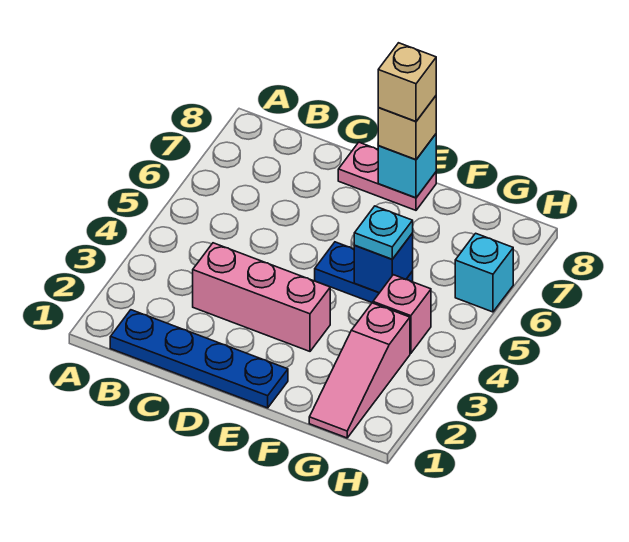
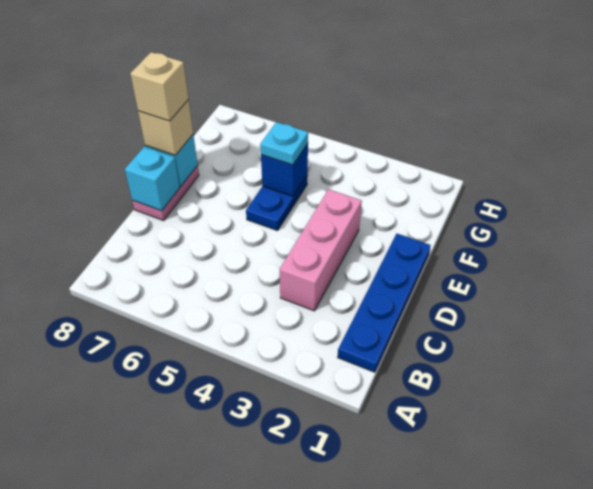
pink 1x3 slope [309,303,410,438] -> none
pink 1x1 brick [373,275,431,353] -> none
cyan 1x1 brick [455,233,513,312] -> cyan 1x1 brick moved to [125,147,180,211]

